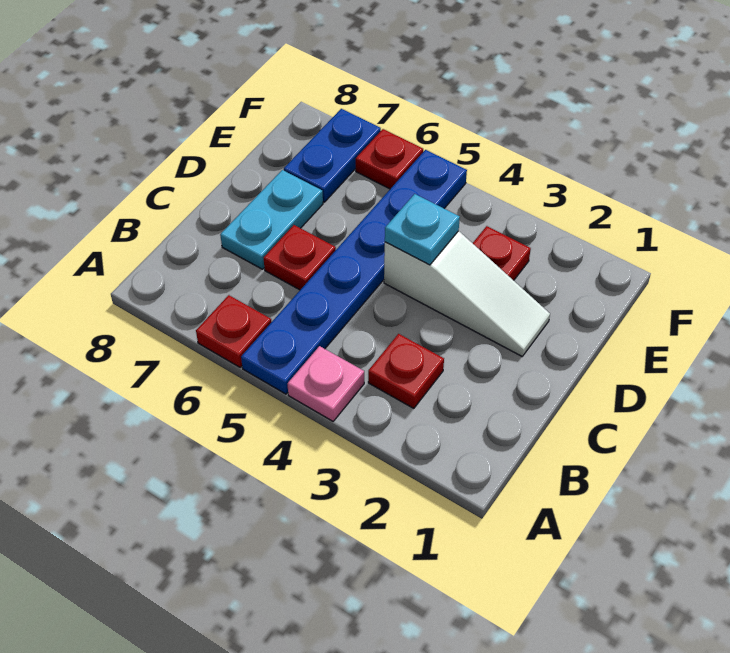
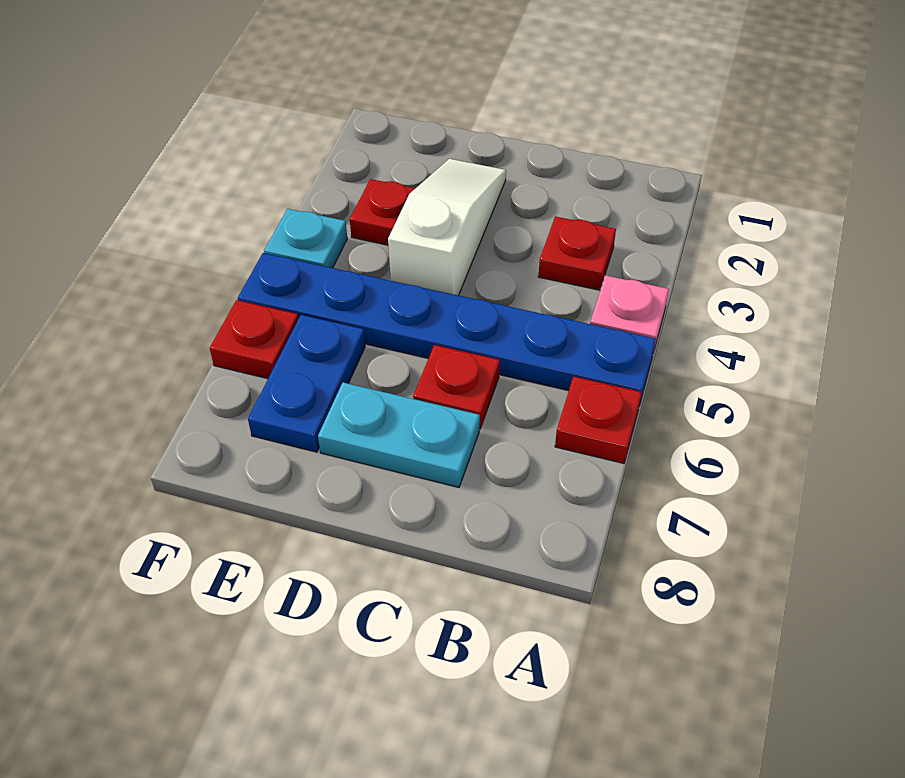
cyan 1x1 plate [385,194,460,265] -> cyan 1x1 plate moved to [264,209,347,268]
blue 1x2 plate [284,109,381,202] -> blue 1x2 plate turned to [248,315,365,452]

